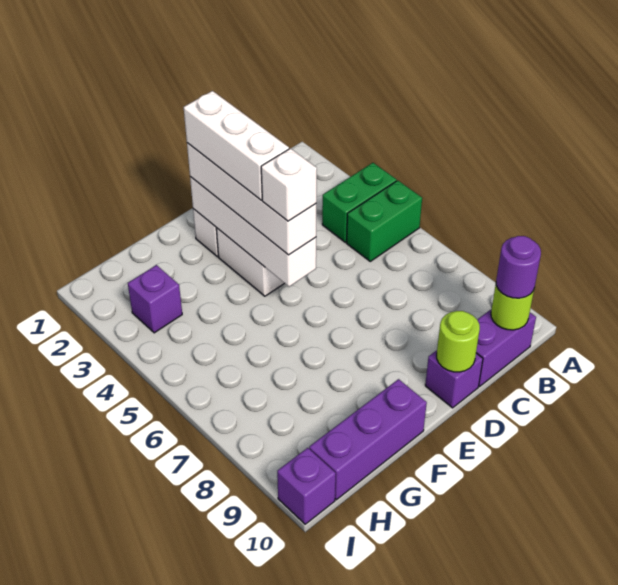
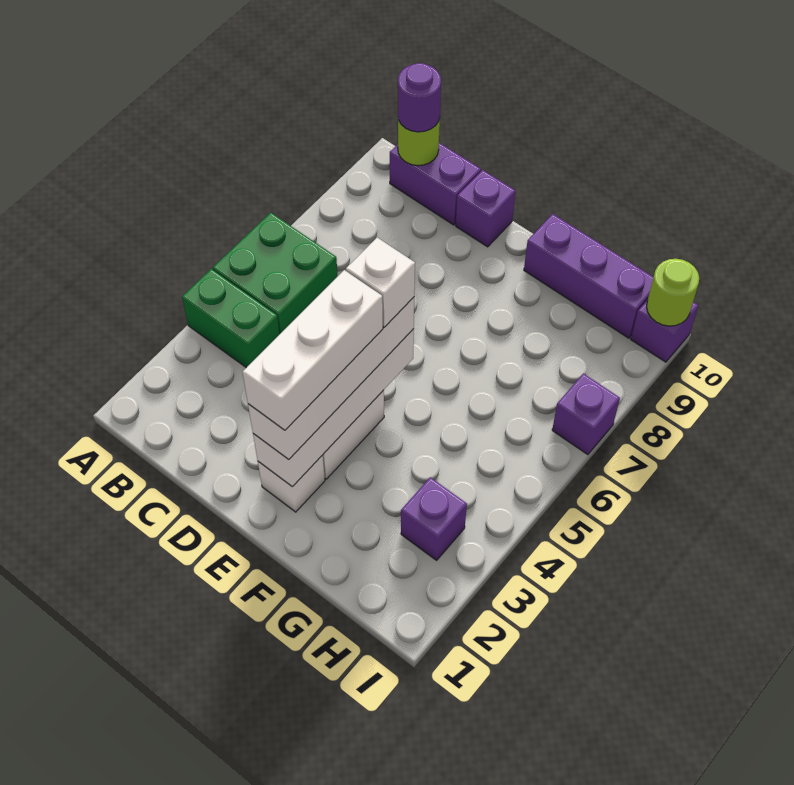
green 1x2 brick [347,181,422,261] -> green 2x2 brick [213,213,338,334]
lime 1x1 round brick [437,311,480,372] -> lime 1x1 round brick moved to [647,259,699,326]
none -> purple 1x1 brick [552,374,620,455]

